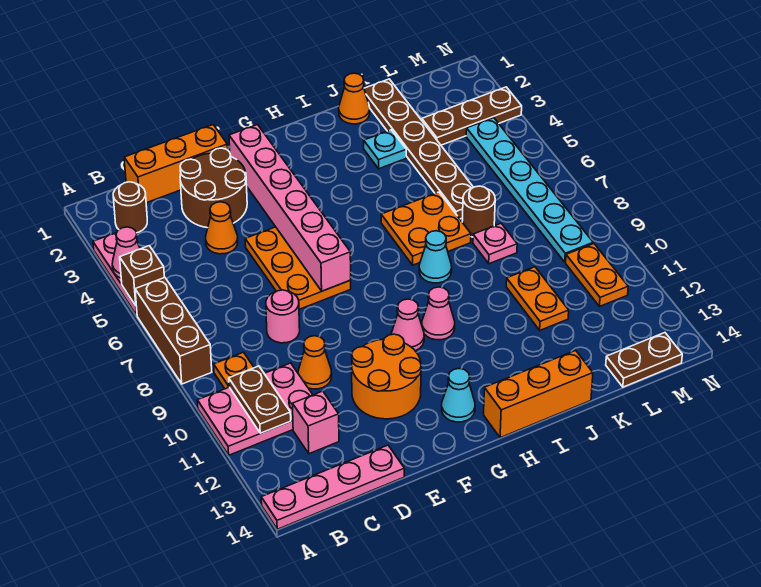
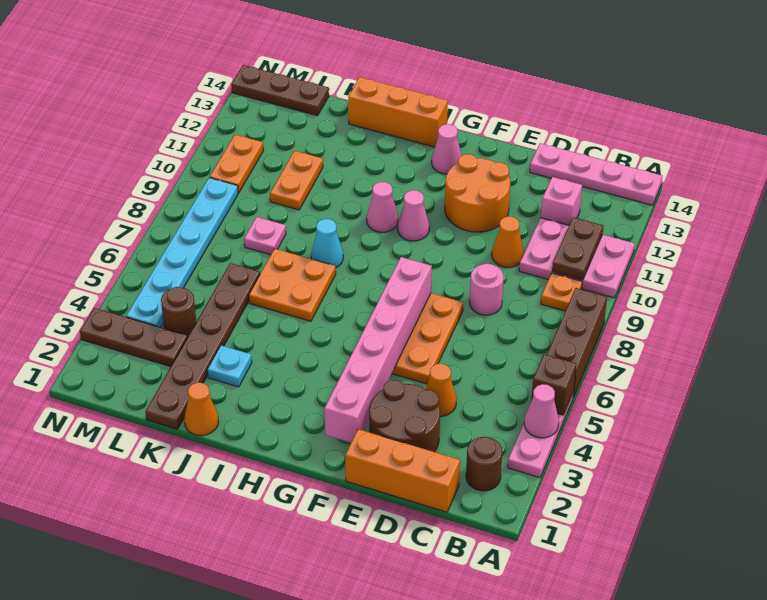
cyan 1x1 cone [442,369,475,422] -> pink 1x1 cone [432,124,462,174]
brown 1x1 round brick [462,186,495,237] -> brown 1x1 round brick moved to [161,287,196,337]
brown 1x2 plate [606,333,682,387] -> brown 1x3 plate [231,65,329,116]

